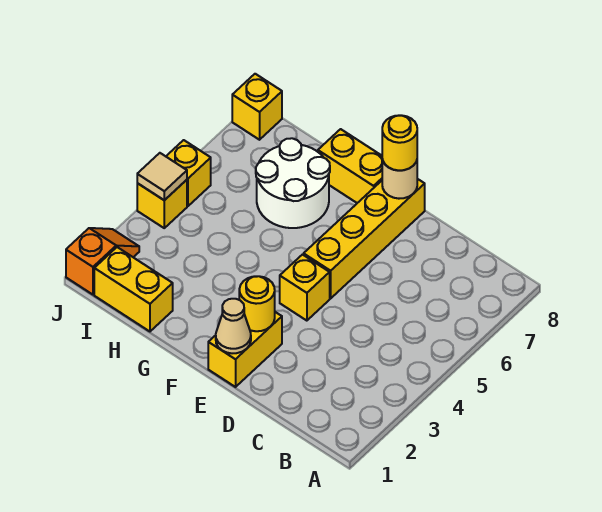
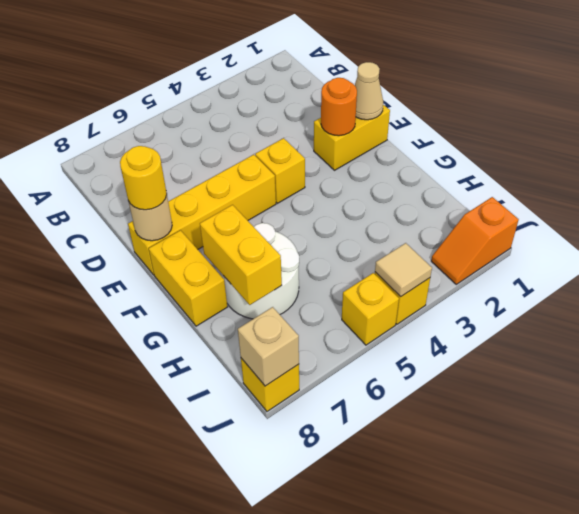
yellow 1x1 round brick [239,276,275,331] -> orange 1x1 round brick [321,78,357,136]
yellow 1x2 brick [94,247,173,331] -> yellow 1x2 brick moved to [200,205,282,305]
none -> tan 1x1 brick [238,307,299,386]

